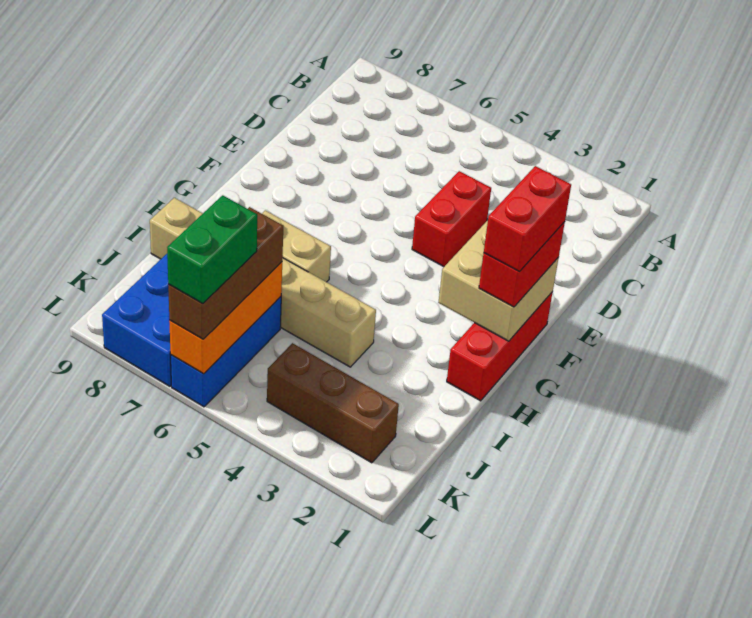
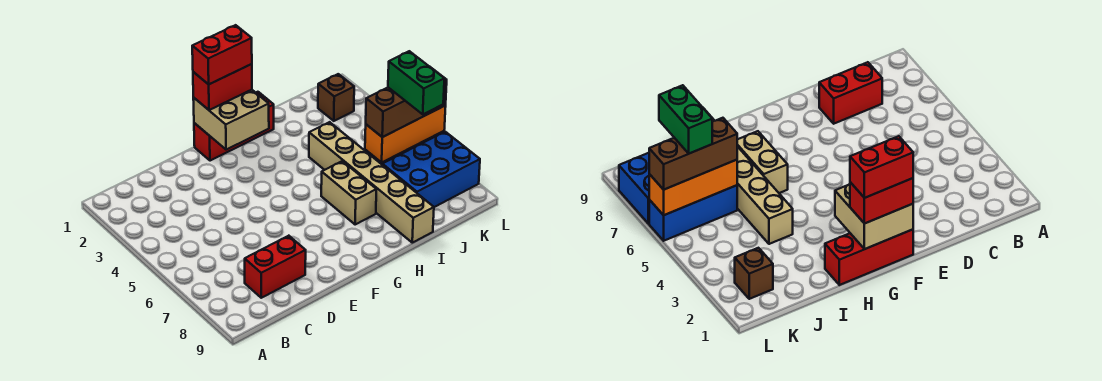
red 1x2 brick [412,171,491,267] -> red 1x2 brick moved to [245,236,306,298]
brown 1x3 brick [267,343,399,463] -> brown 1x1 brick [318,74,354,121]
green 1x2 brick [167,195,257,304] -> green 1x2 brick turned to [388,51,444,114]

